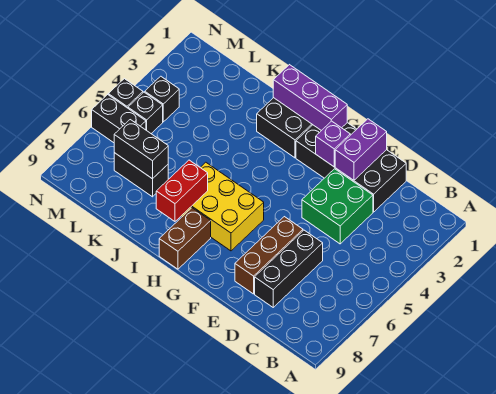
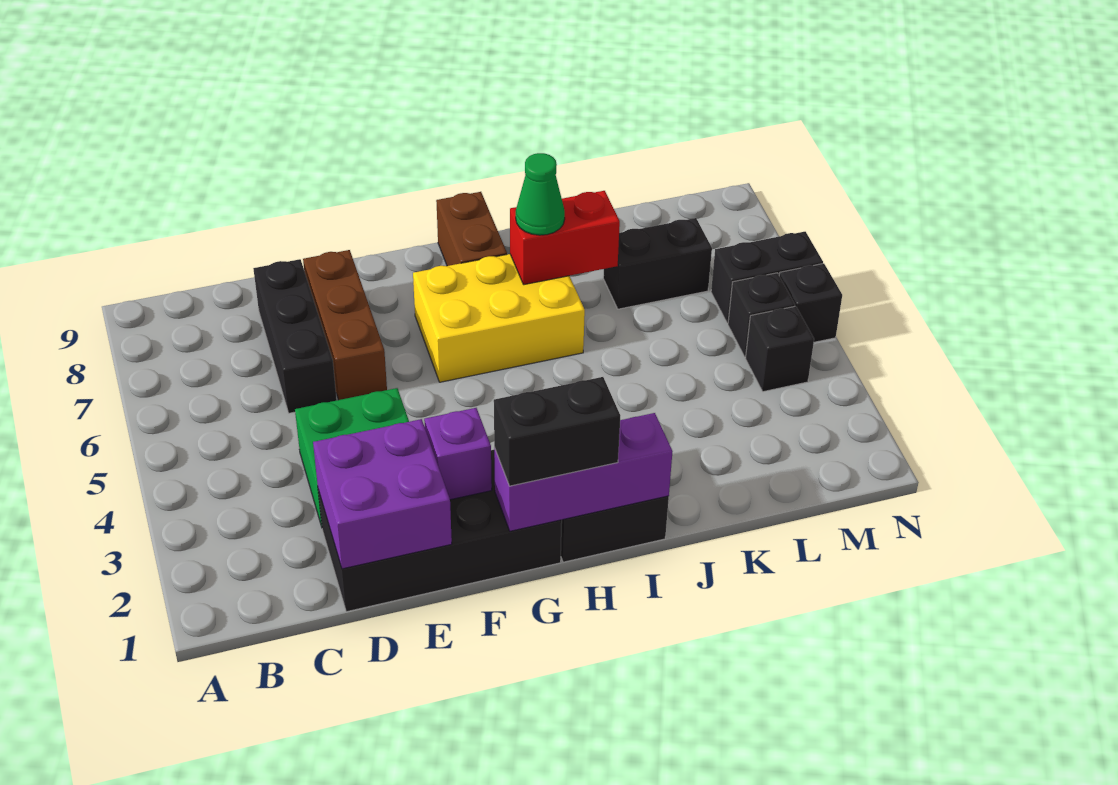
purple 1x2 brick [335,119,387,180] -> purple 2x2 brick [313,419,452,569]
red 1x2 brick [156,160,208,221] -> red 1x2 brick turned to [510,191,620,285]
none -> green 1x1 cone [516,153,565,235]
black 1x2 brick [114,120,168,179] -> black 1x2 brick moved to [494,377,620,486]

